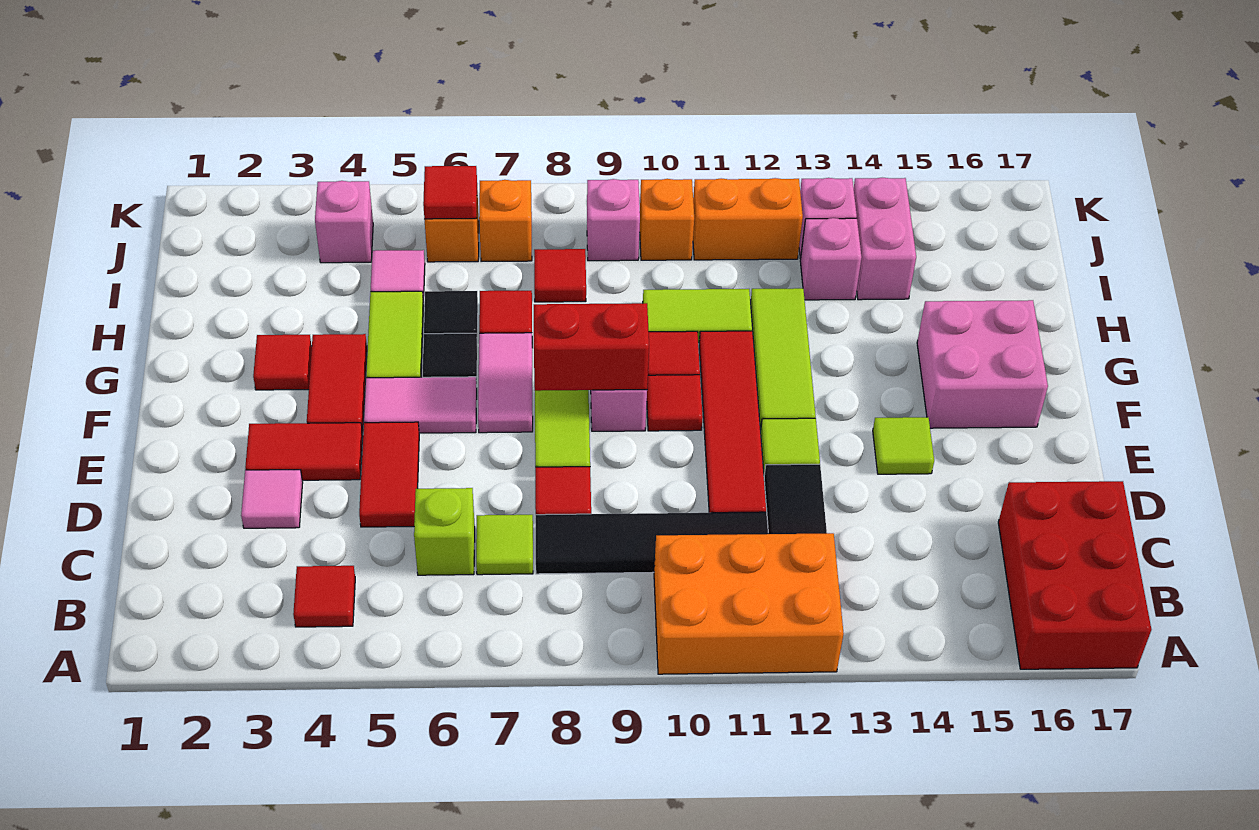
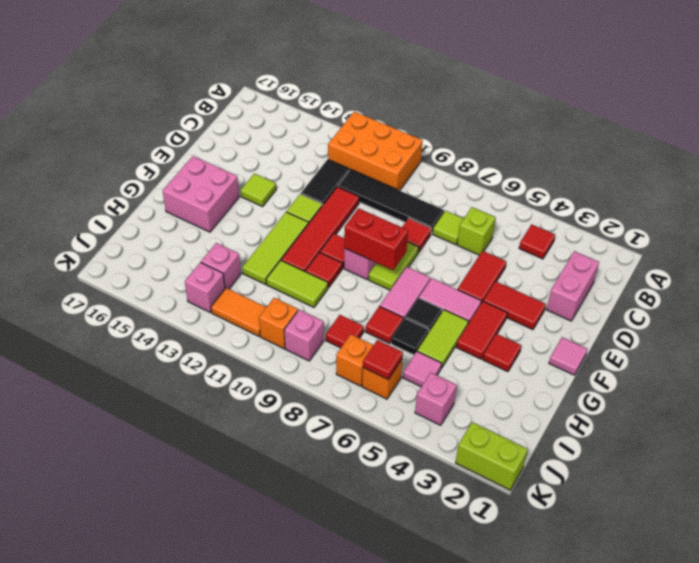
red 2x3 brick [998,481,1151,669] -> none
pink 1x1 tile [241,470,303,528] -> pink 1x1 tile moved to [549,337,587,375]
pink 1x2 brick [854,178,916,300] -> pink 1x2 brick moved to [547,251,599,321]
orange 1x2 brick [693,178,803,260] -> orange 1x2 tile [211,288,266,336]
none -> lime 1x2 brick [456,422,528,490]

